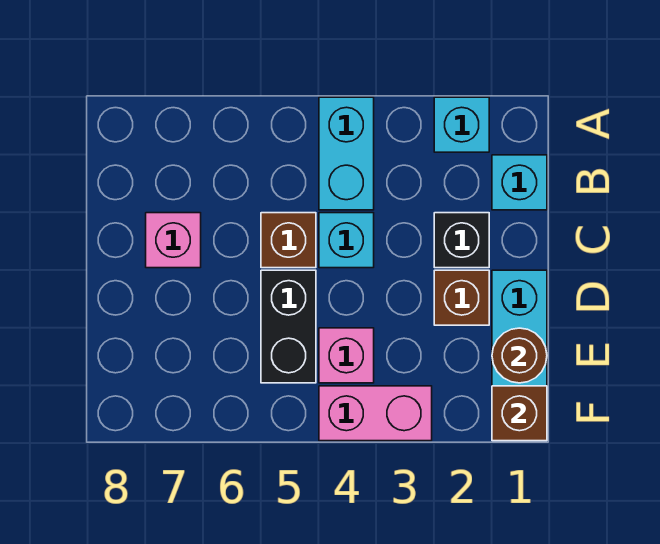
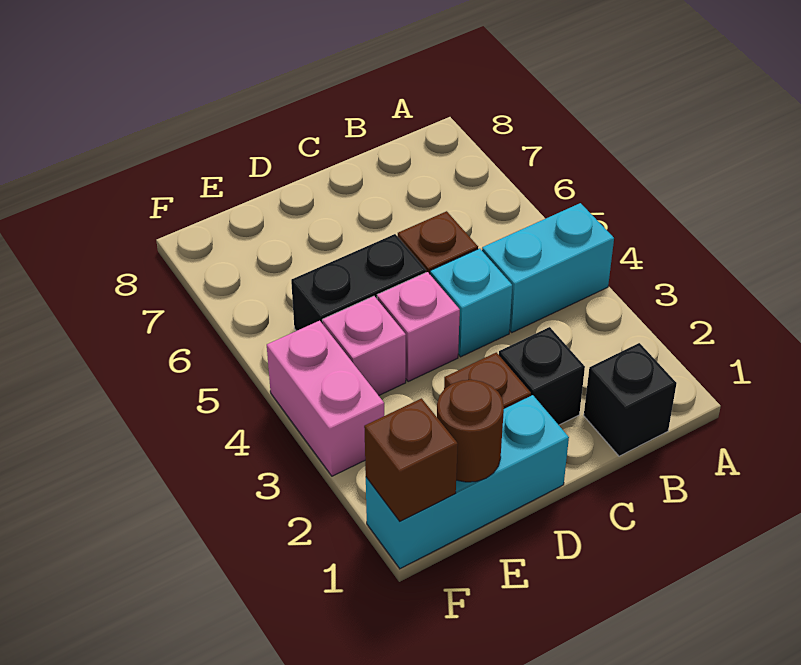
cyan 1x1 brick [434,97,489,152] -> none
cyan 1x1 brick [492,155,547,210] -> black 1x1 brick [584,343,677,456]
pink 1x1 brick [146,213,201,268] -> pink 1x1 brick moved to [377,272,460,381]

